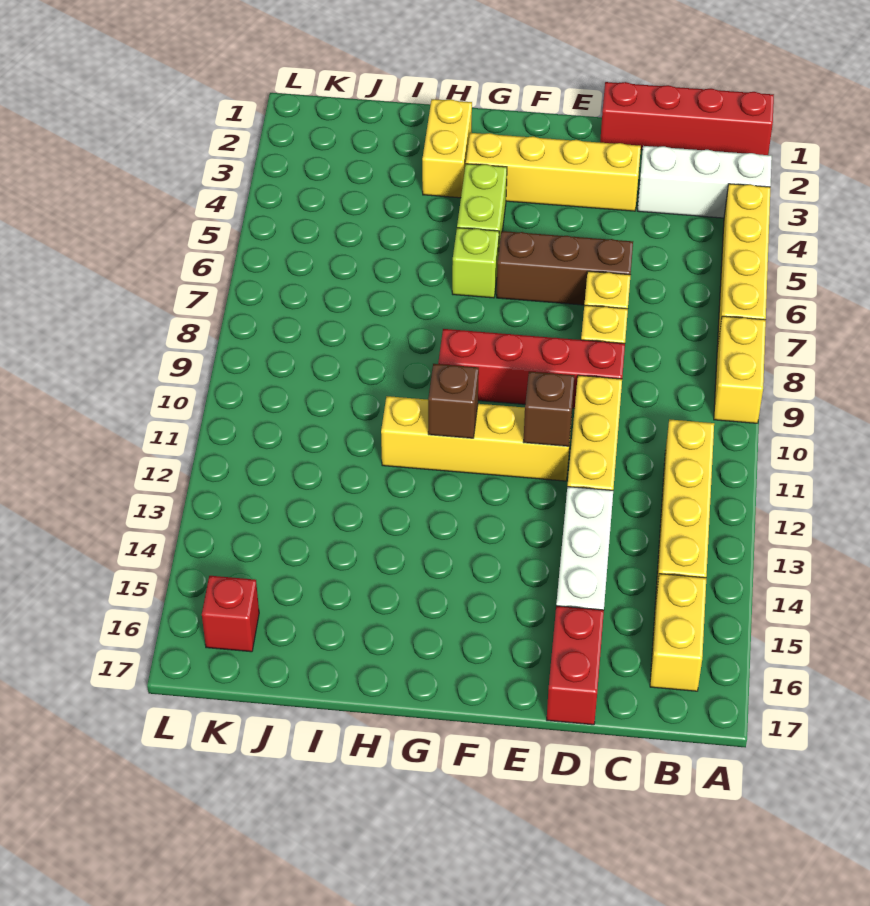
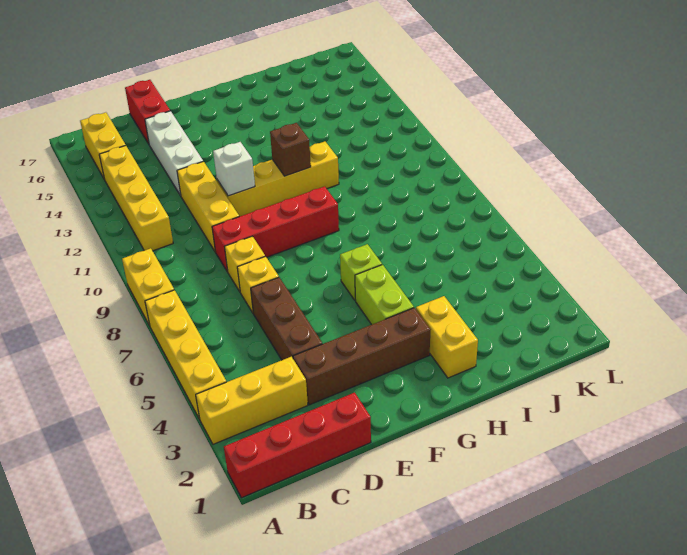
white 1x3 brick [637,146,772,218] -> yellow 1x3 brick [196,357,308,444]
yellow 1x4 brick [466,133,641,211] -> brown 1x4 brick [293,308,431,405]
brown 1x3 brick [496,231,633,305] -> brown 1x3 brick turned to [251,277,322,360]
brown 1x1 brick [523,372,575,447] -> white 1x1 brick [213,142,255,196]
red 1x1 brick [202,576,259,652] -> none

